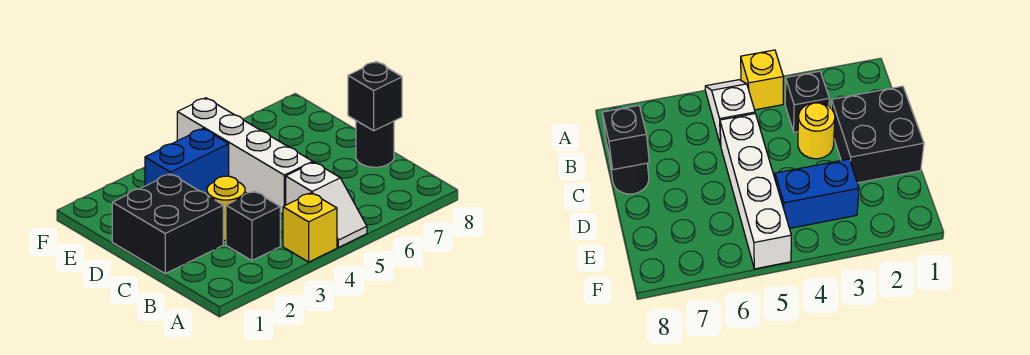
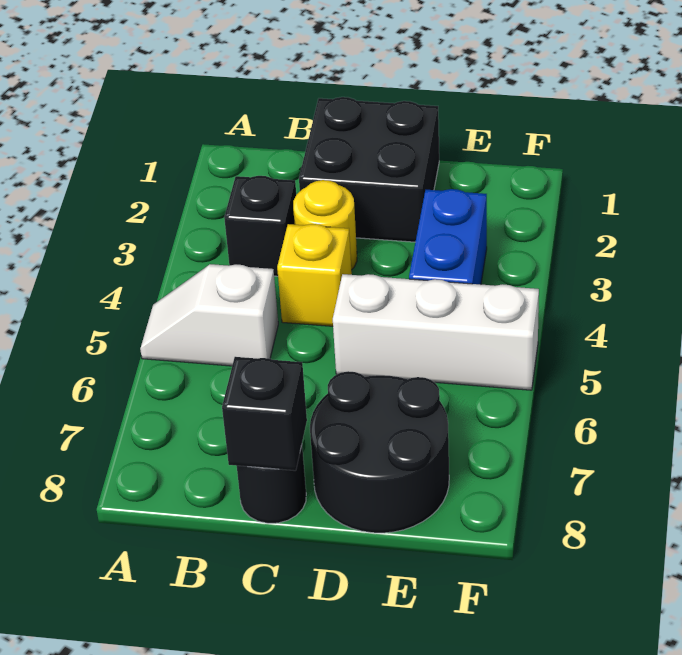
yellow 1x1 brick [283,193,337,262] -> yellow 1x1 brick moved to [277,224,352,326]
white 1x4 brick [177,98,313,214] -> white 1x3 brick [333,274,539,390]
none -> black 2x2 round brick [310,371,449,533]

